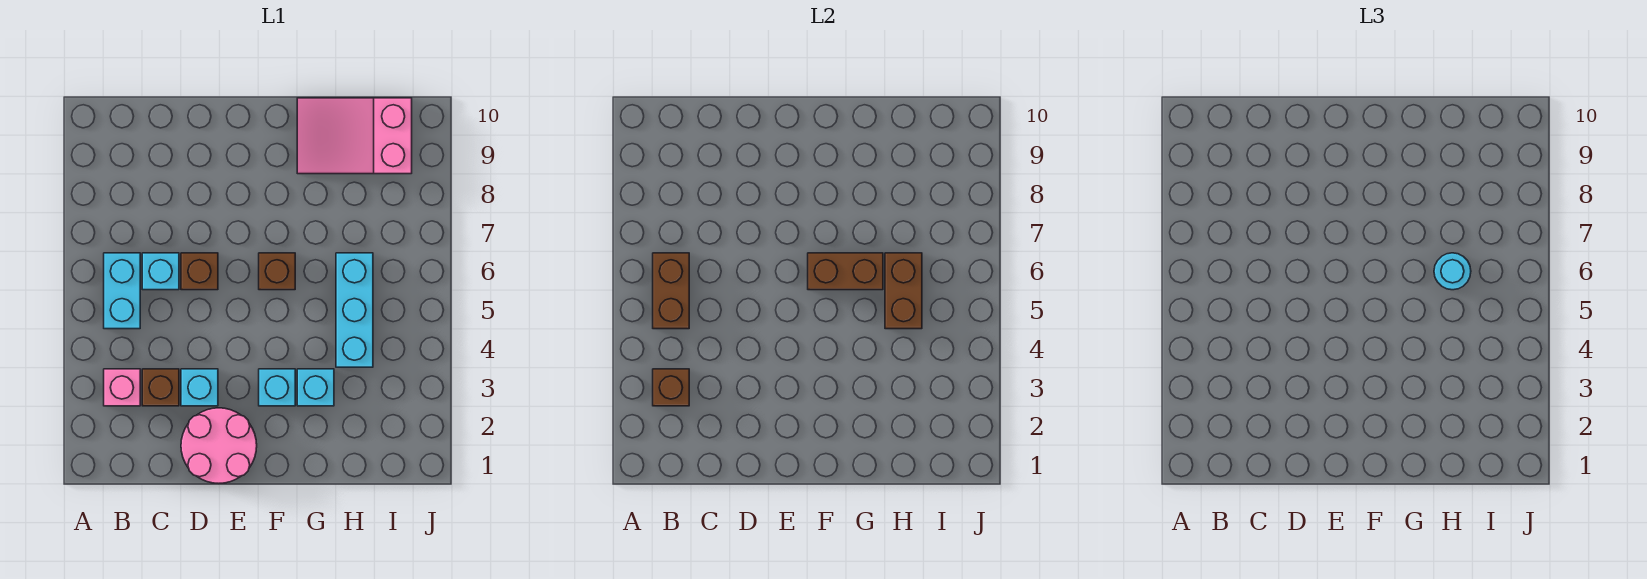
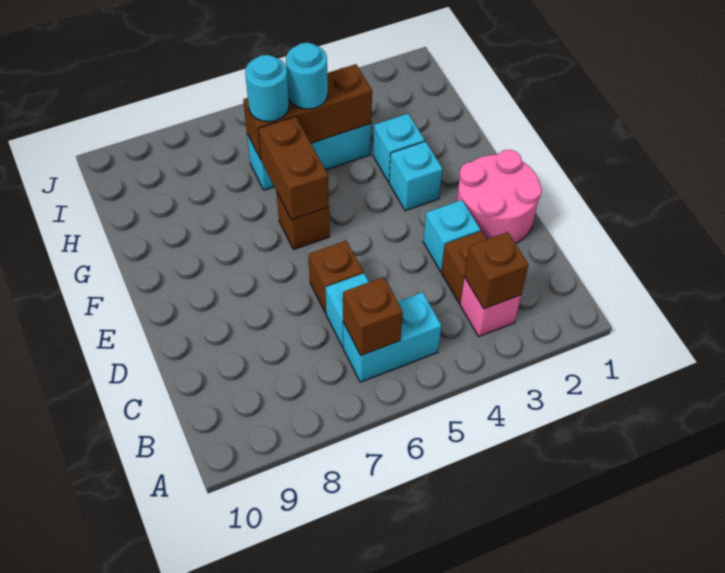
brown 1x2 brick [653,253,689,329] -> brown 1x1 brick [343,277,403,355]
pink 2x3 slope [297,98,412,174] -> none
brown 1x2 brick [885,253,922,329] -> brown 1x3 brick [243,64,372,159]
none -> cyan 1x1 round brick [286,43,328,109]

